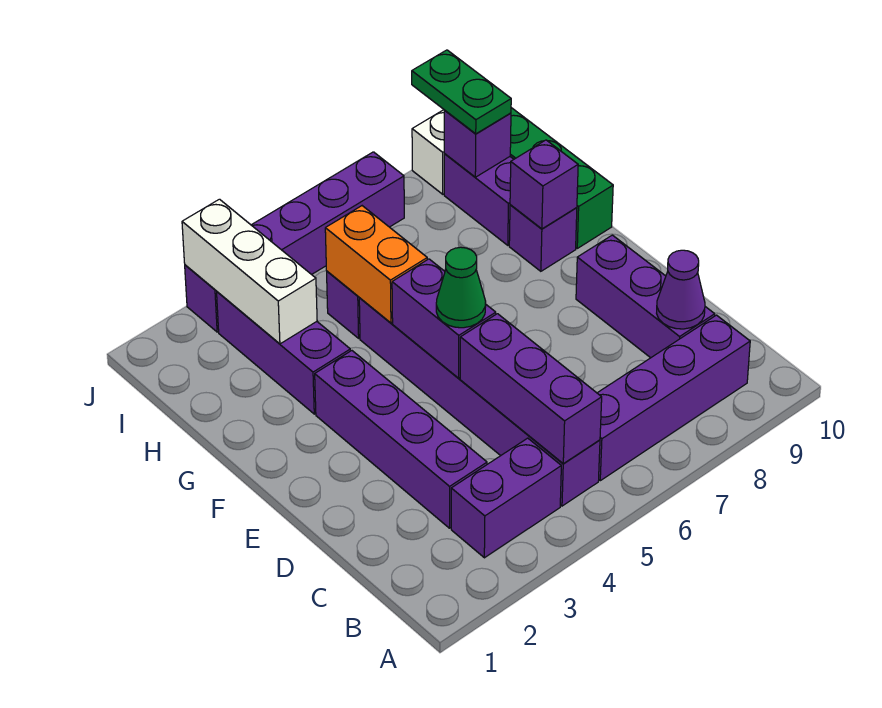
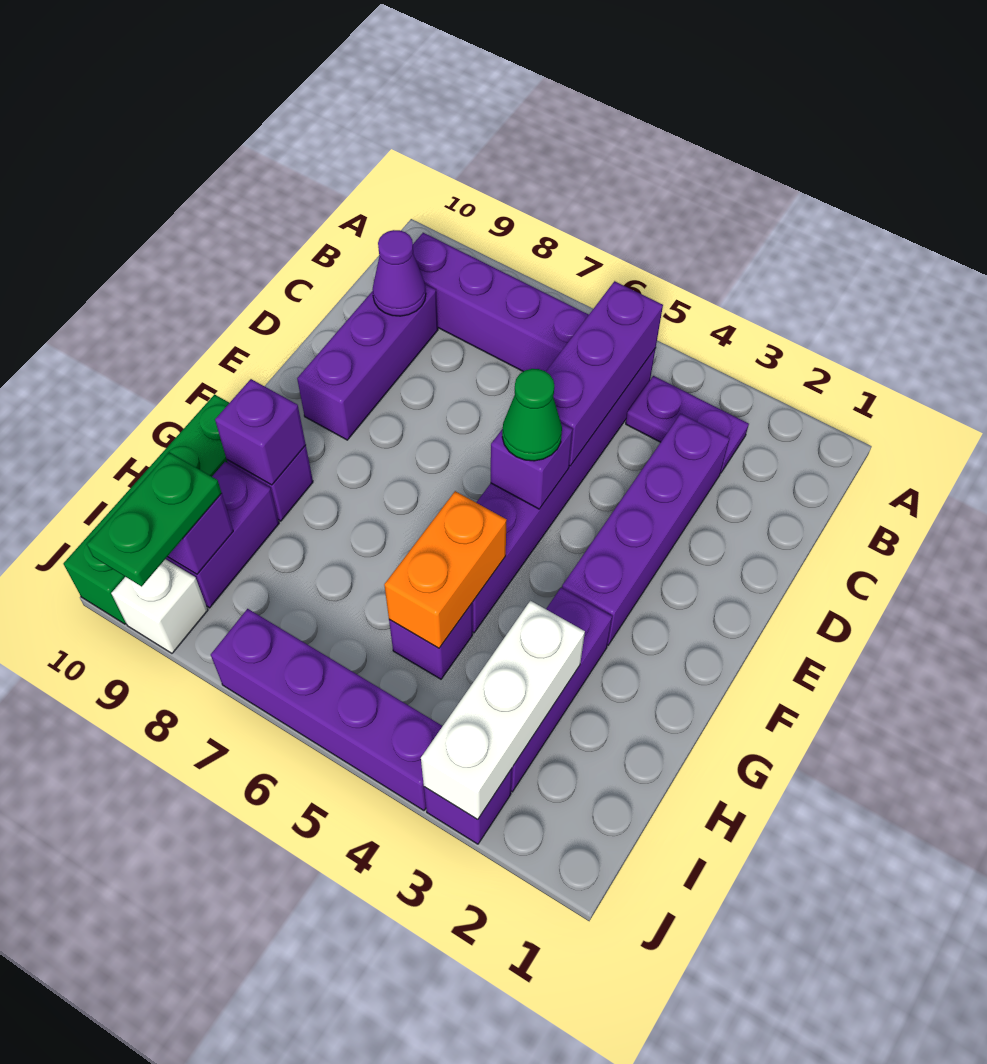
purple 1x2 brick [451,438,561,558] -> purple 1x2 plate [626,376,749,473]
purple 1x2 brick [392,259,496,378] -> purple 1x1 brick [491,423,573,509]

